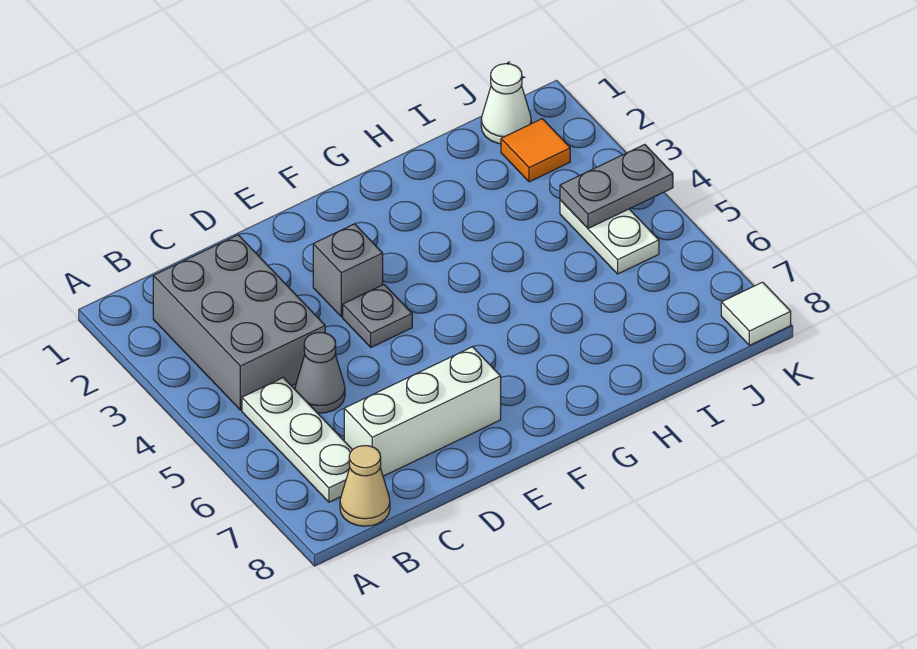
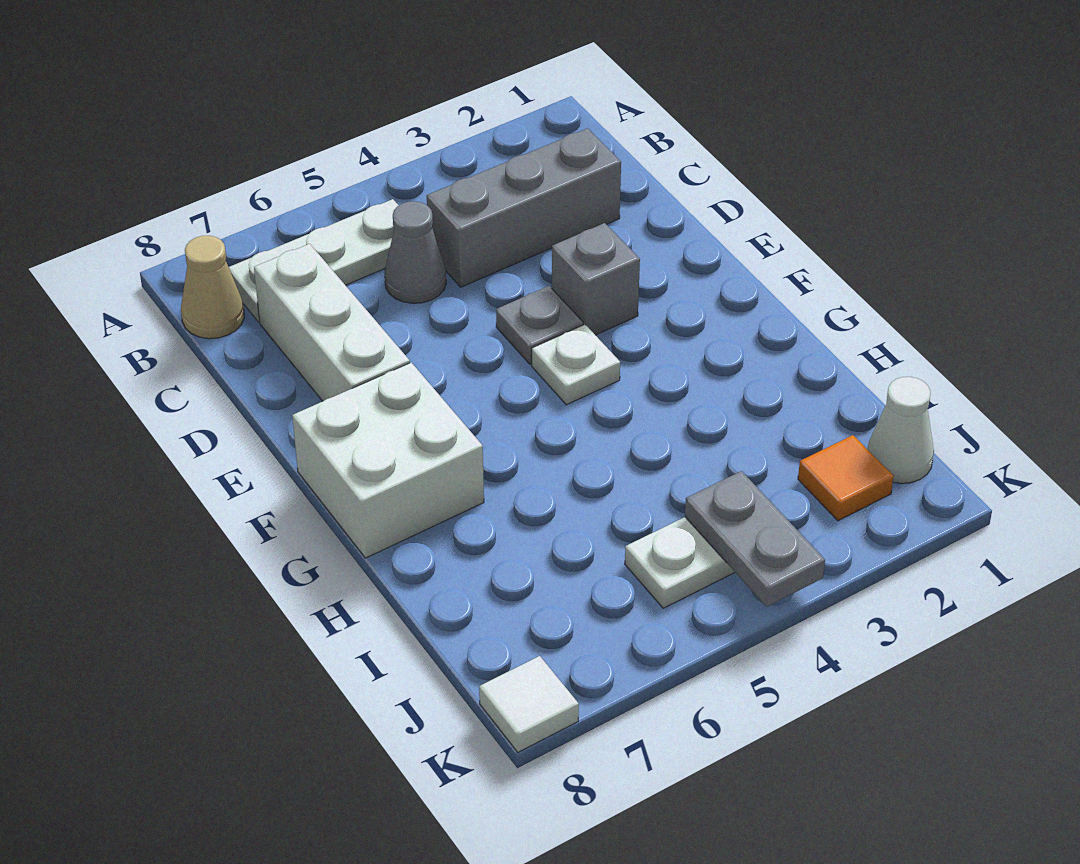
grey 2x3 brick [153,235,325,410] -> grey 1x3 brick [427,128,621,287]
none -> white 1x1 plate [532,324,620,405]
none -> white 2x2 brick [292,363,484,558]

